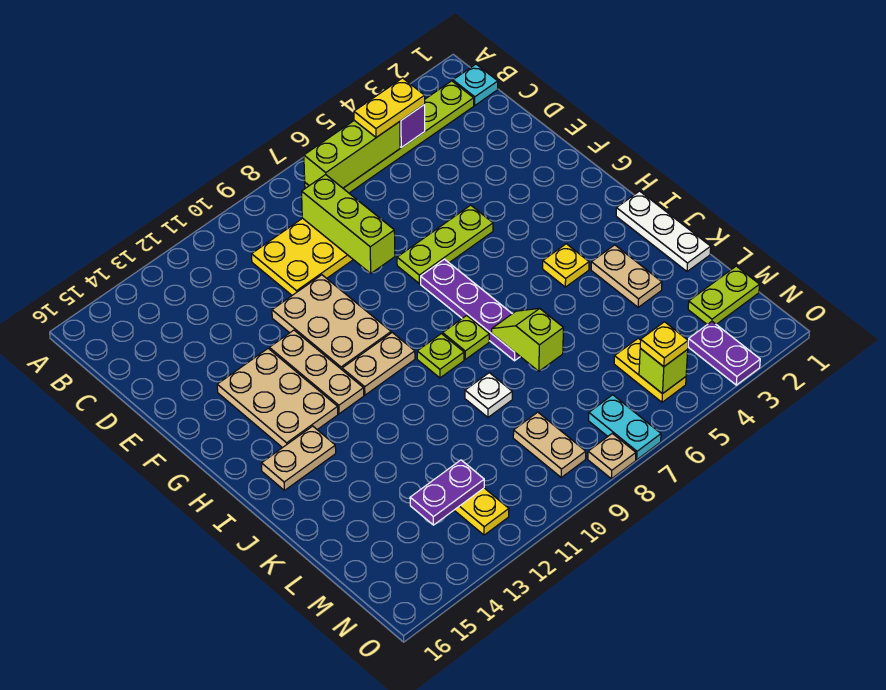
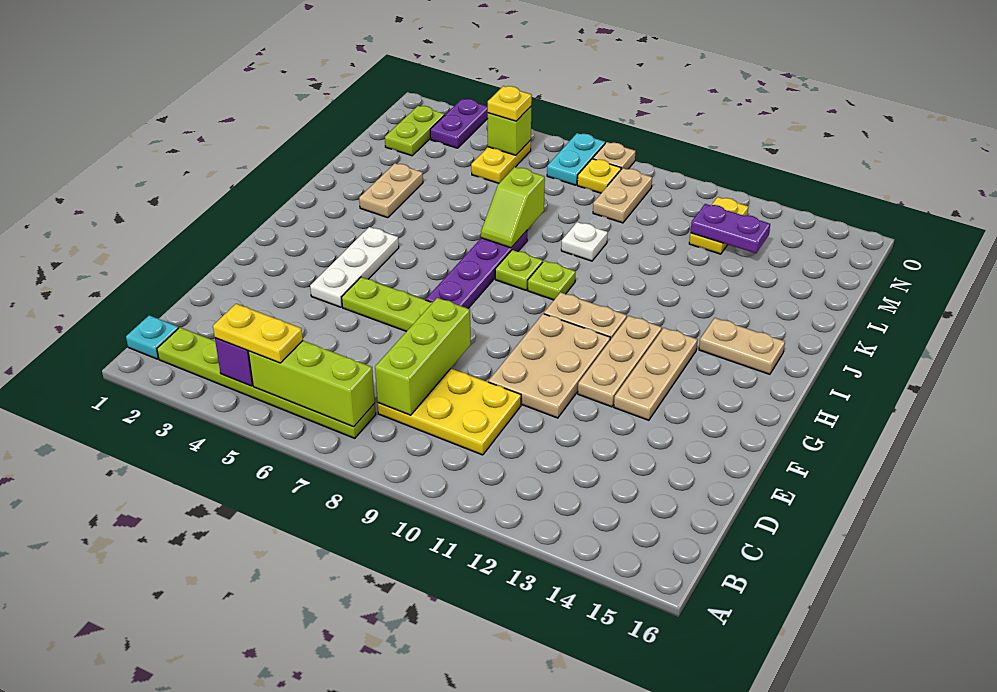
tan 2x3 plate [217,349,338,448] -> tan 1x3 plate [614,328,698,420]
white 1x3 plate [616,191,711,271] -> white 1x3 plate moved to [310,227,399,307]
yellow 1x1 plate [543,244,589,287] -> yellow 1x1 plate moved to [577,159,621,193]
lime 1x2 plate [688,266,760,325] -> lime 1x2 plate turned to [385,106,445,156]

